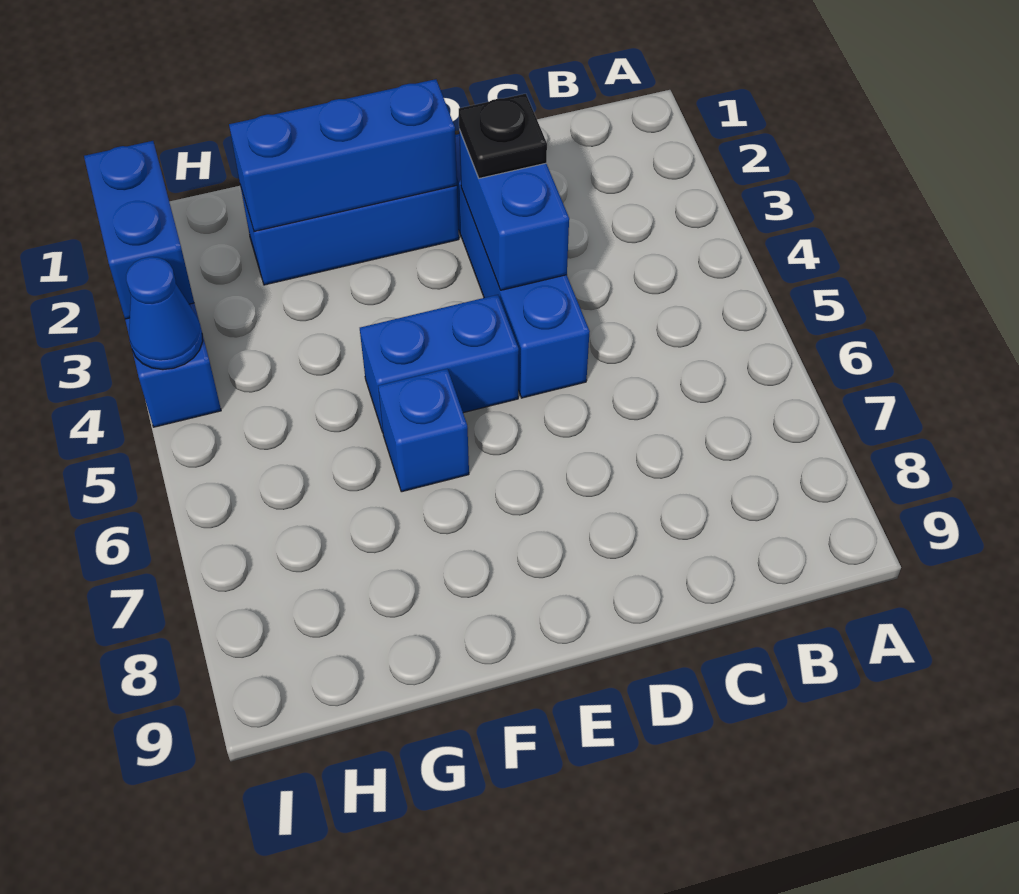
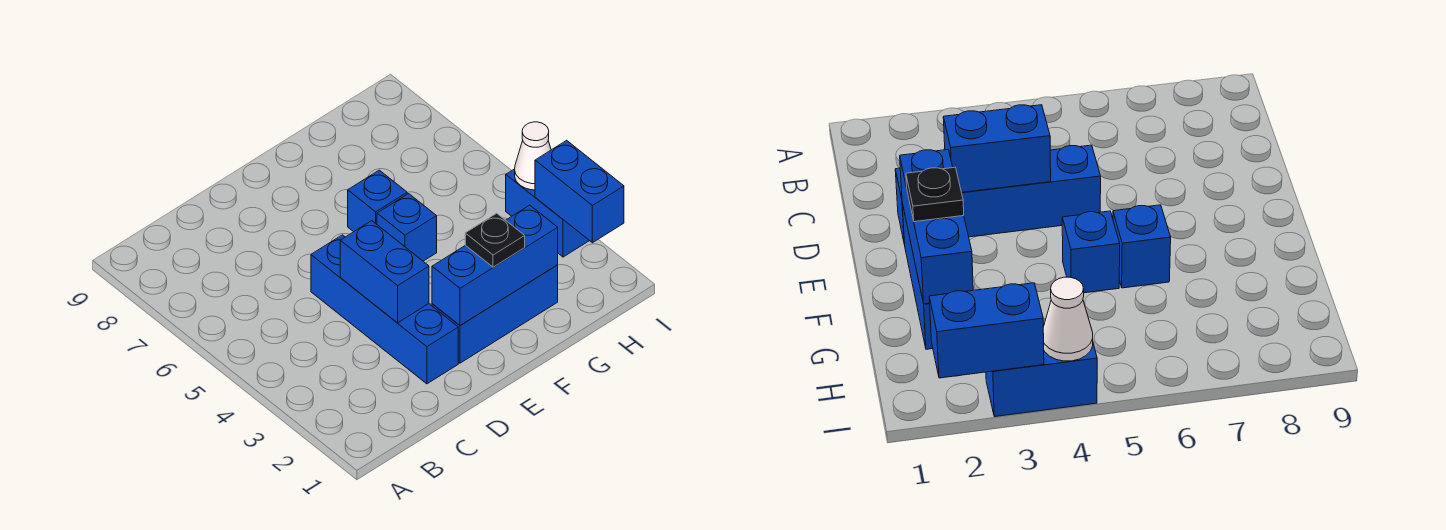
black 1x1 plate [459,94,547,178] -> black 1x1 plate moved to [465,213,525,267]
blue 1x2 brick [360,295,519,432] -> blue 1x1 brick [377,194,437,261]
blue 1x1 cone [126,257,203,370] -> white 1x1 cone [515,122,551,190]

